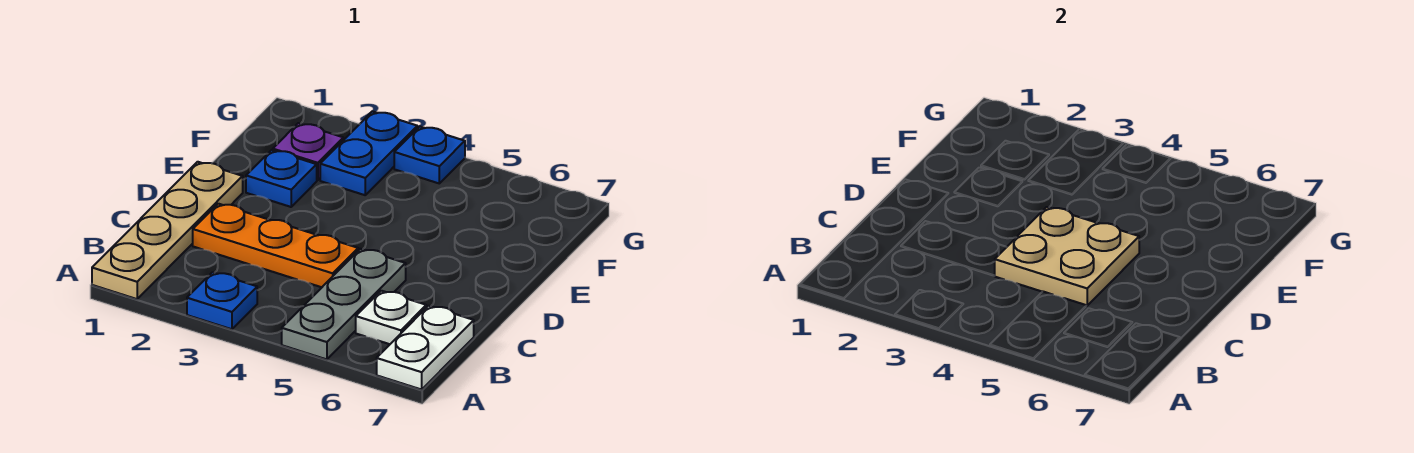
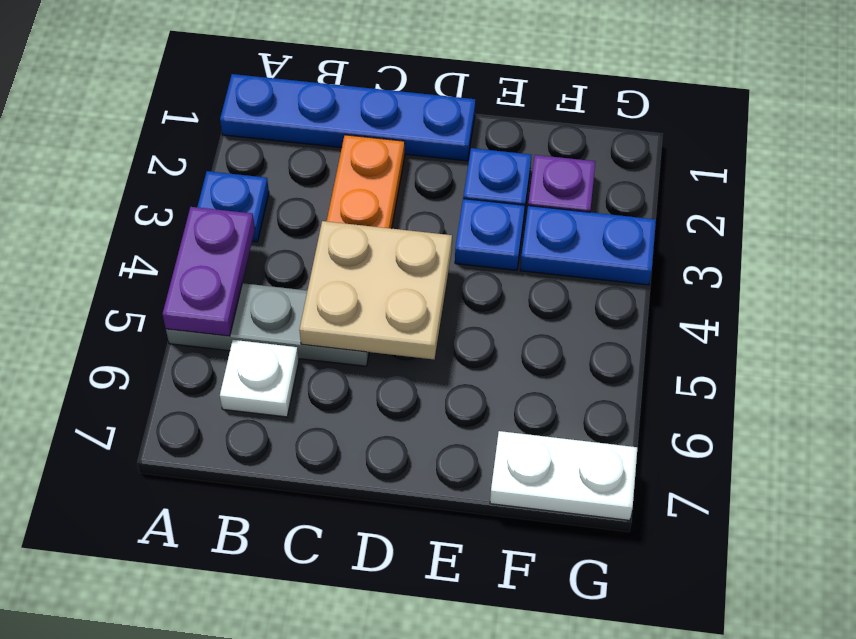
tan 1x4 plate [92,162,243,299] -> blue 1x4 plate [220,74,475,161]
none -> purple 1x2 plate [162,207,255,336]
white 1x2 plate [377,306,474,390] -> white 1x2 plate moved to [490,431,637,520]
blue 1x1 plate [394,127,465,183] -> blue 1x1 plate moved to [455,199,525,270]

